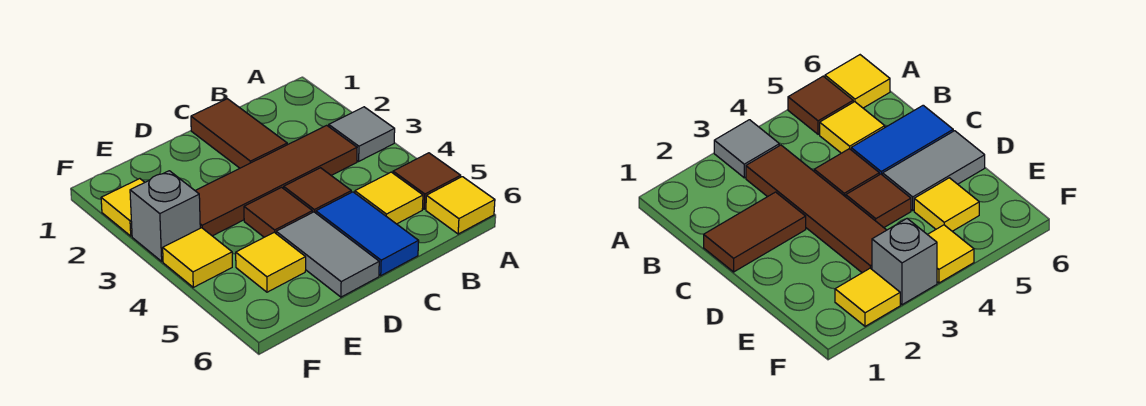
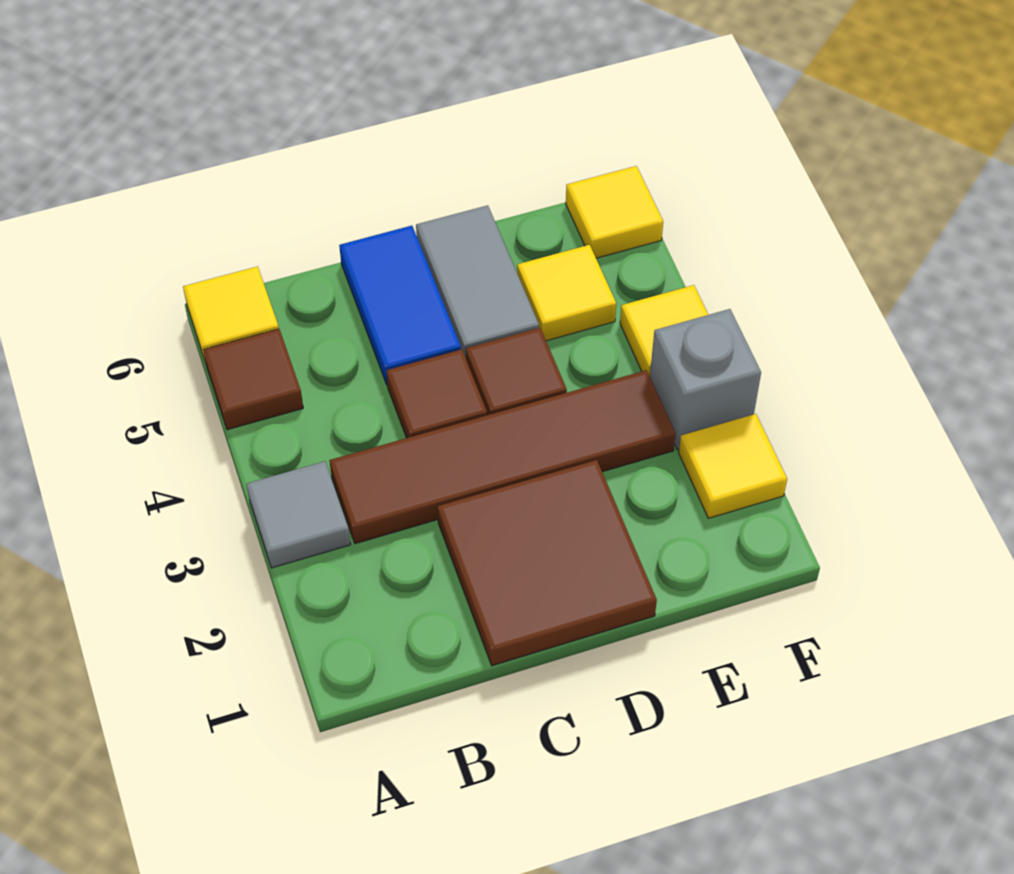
yellow 1x1 tile [355,172,423,224] -> yellow 1x1 tile moved to [566,166,663,258]
brown 1x2 tile [191,99,287,168] -> brown 2x2 tile [437,460,657,666]

